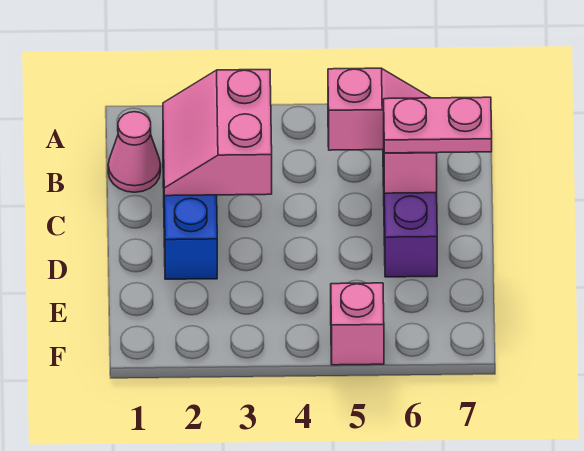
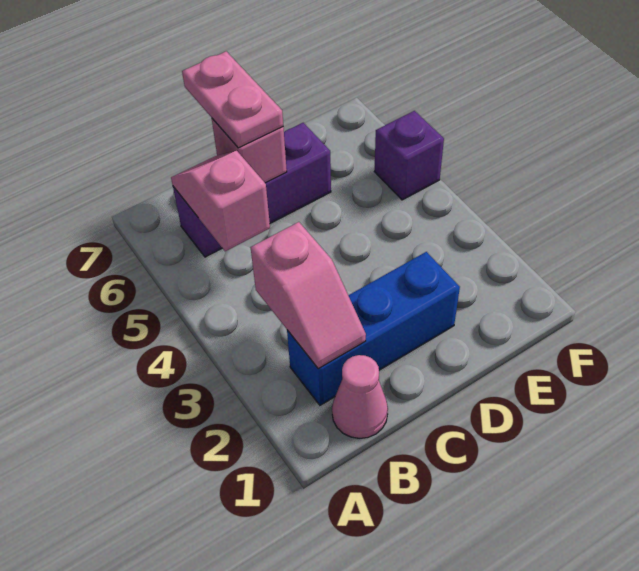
pink 2x2 slope [163,70,272,196] -> pink 1x2 slope [251,222,366,369]
pink 1x1 brick [331,283,384,365] -> purple 1x1 brick [375,111,444,200]

